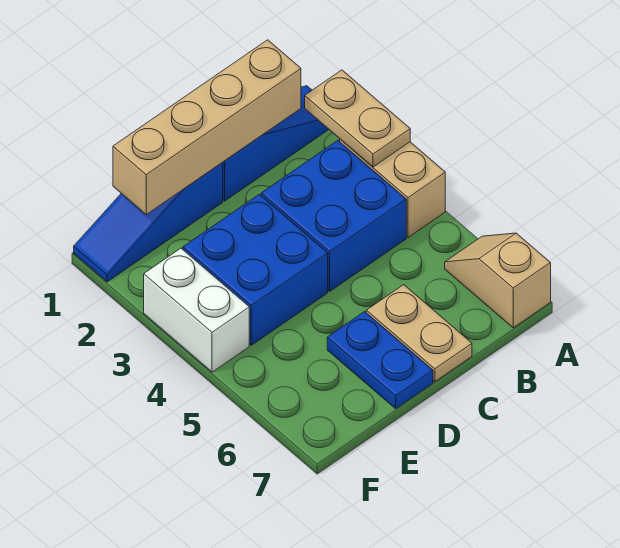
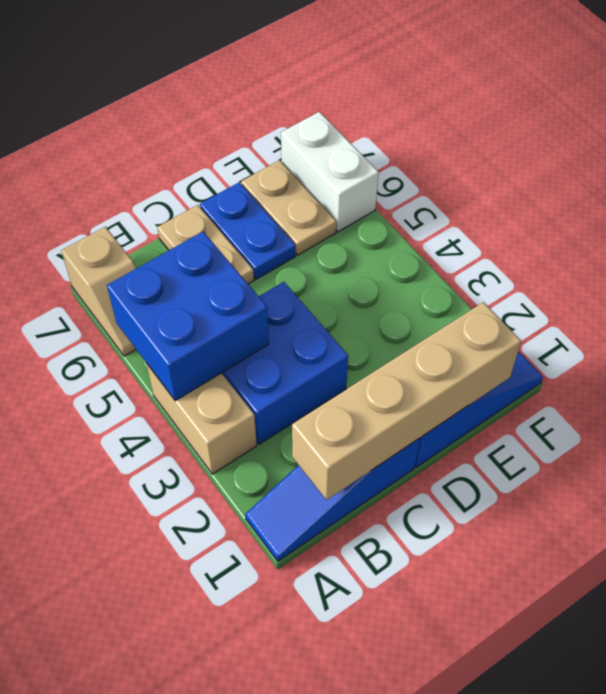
tan 1x2 plate [305,70,410,167] -> tan 1x2 plate moved to [241,160,336,255]
blue 2x2 brick [183,194,328,345] -> blue 2x2 brick moved to [107,232,269,401]
white 1x2 brick [144,248,249,372] -> white 1x2 brick moved to [281,112,379,232]

